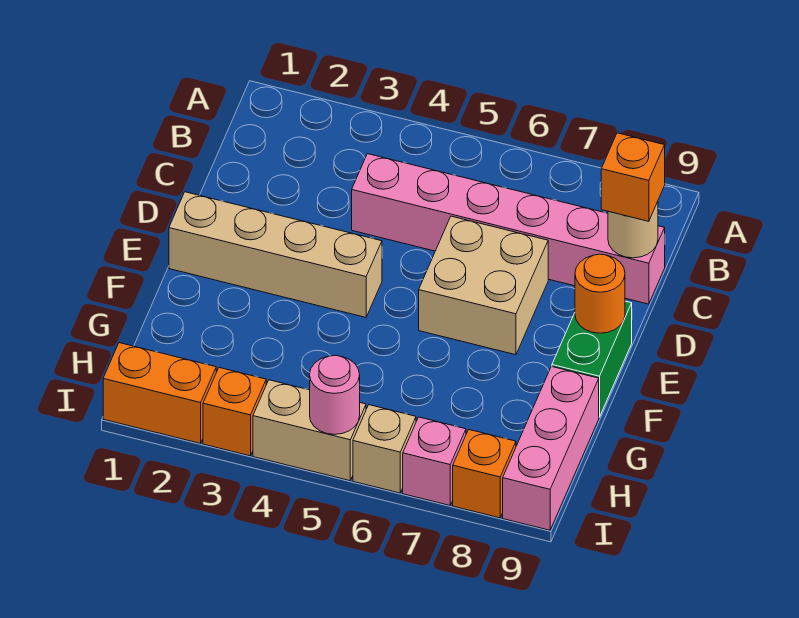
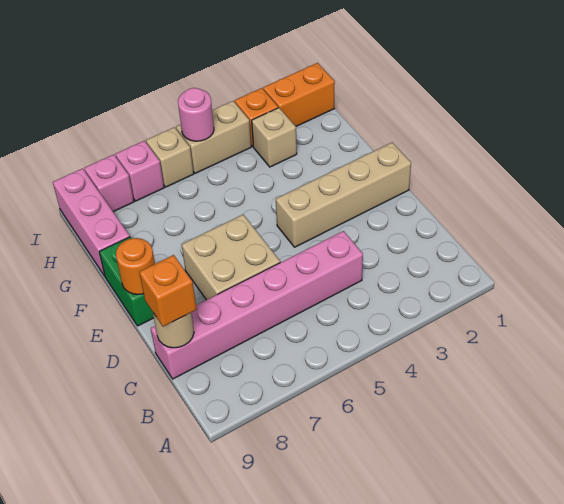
none -> tan 1x1 brick [252,108,297,167]
orange 1x1 brick [453,430,516,518] -> pink 1x1 brick [85,155,134,212]

